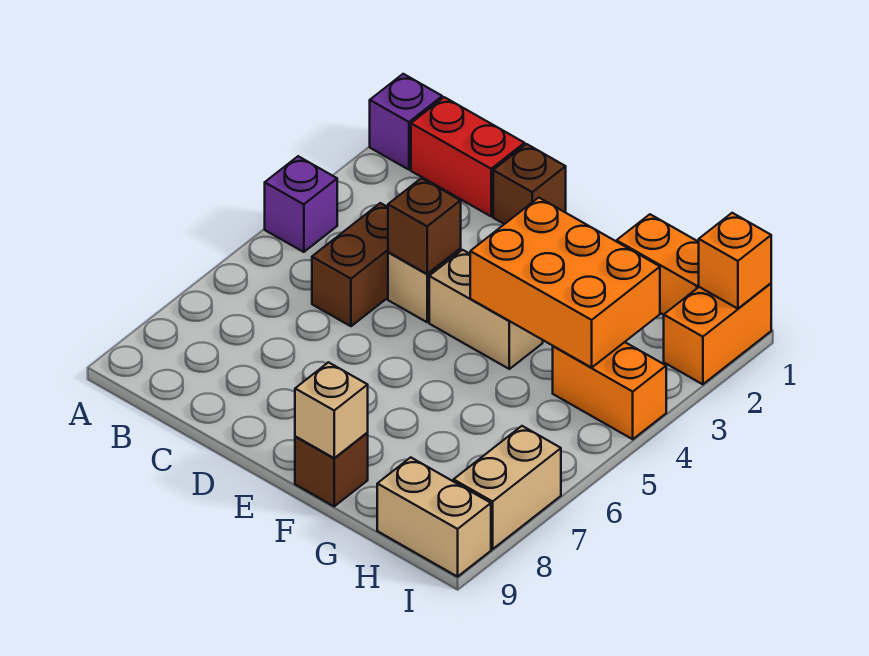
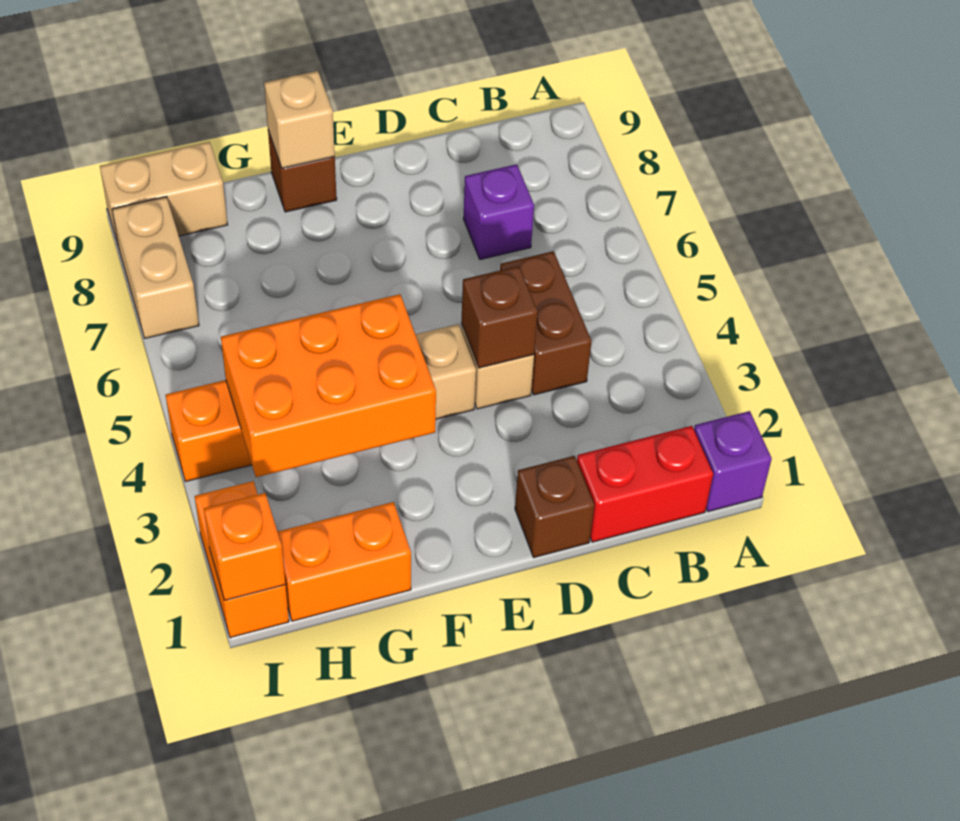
purple 1x1 brick [265,156,337,252] -> purple 1x1 brick moved to [463,164,534,260]

